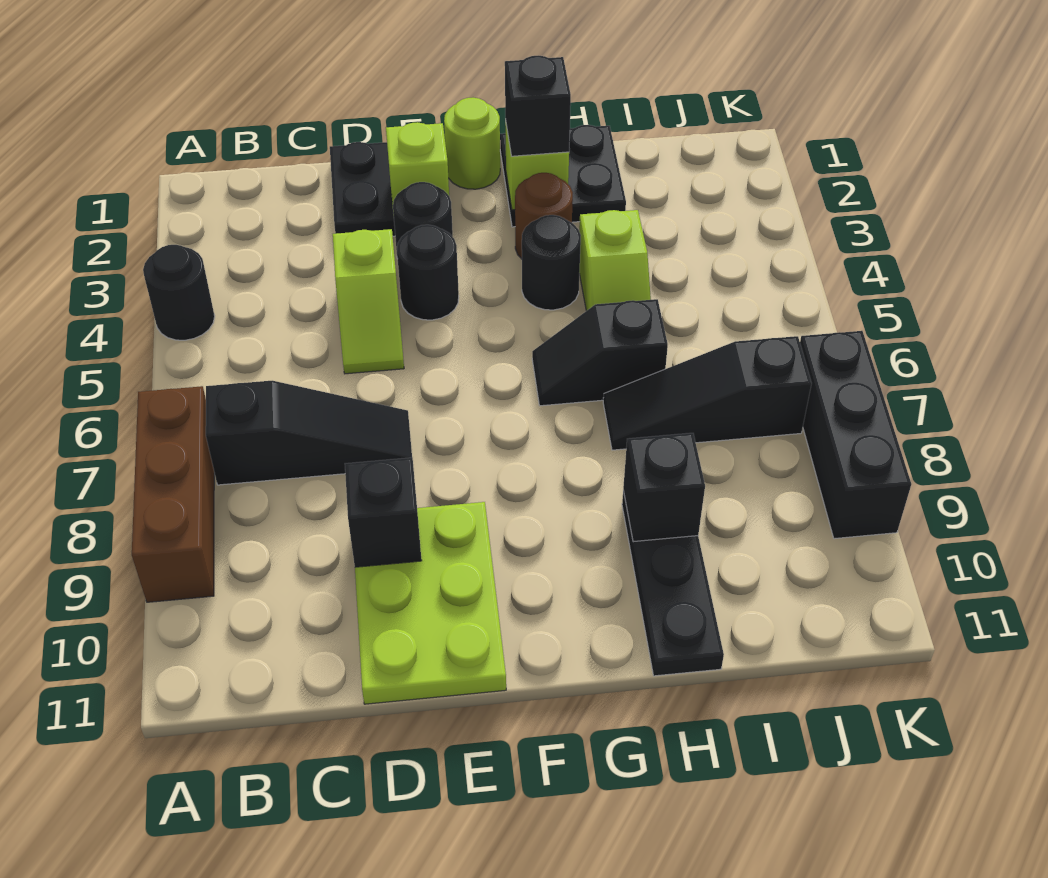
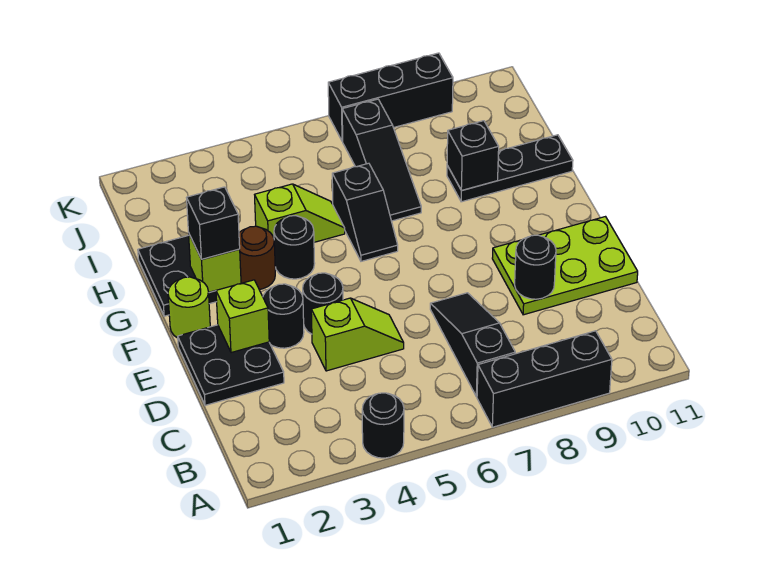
brown 1x3 brick [132,386,214,602] -> black 1x3 brick [477,331,612,427]
black 1x1 brick [345,458,422,567] -> black 1x1 round brick [515,235,556,299]

